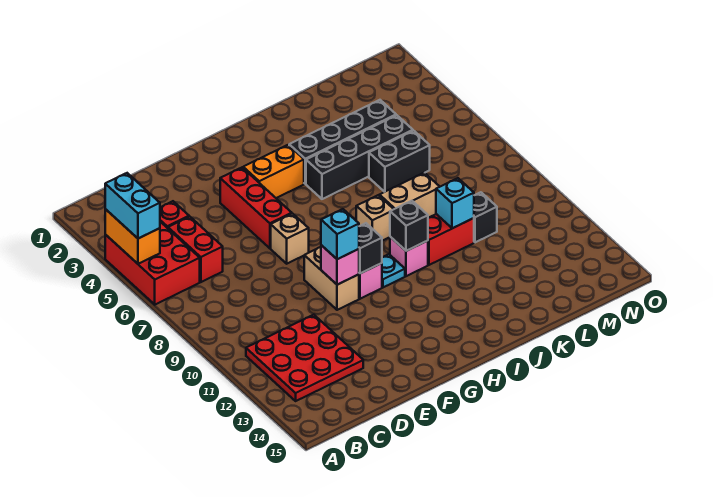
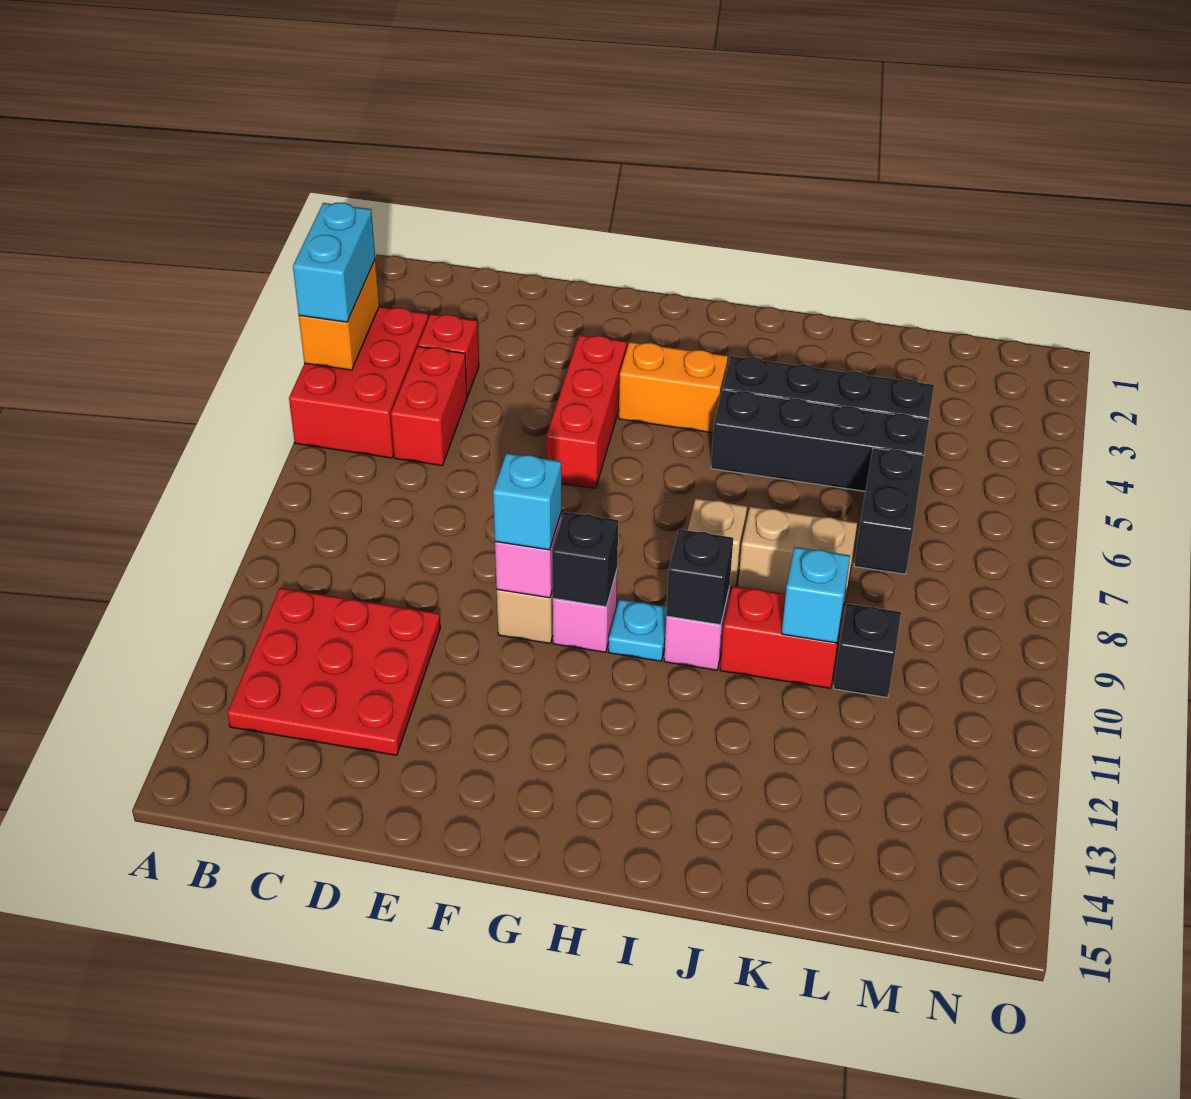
tan 1x1 brick [271,214,309,264] -> none
black 1x2 brick [369,131,430,192] -> black 1x2 brick turned to [854,448,924,574]

